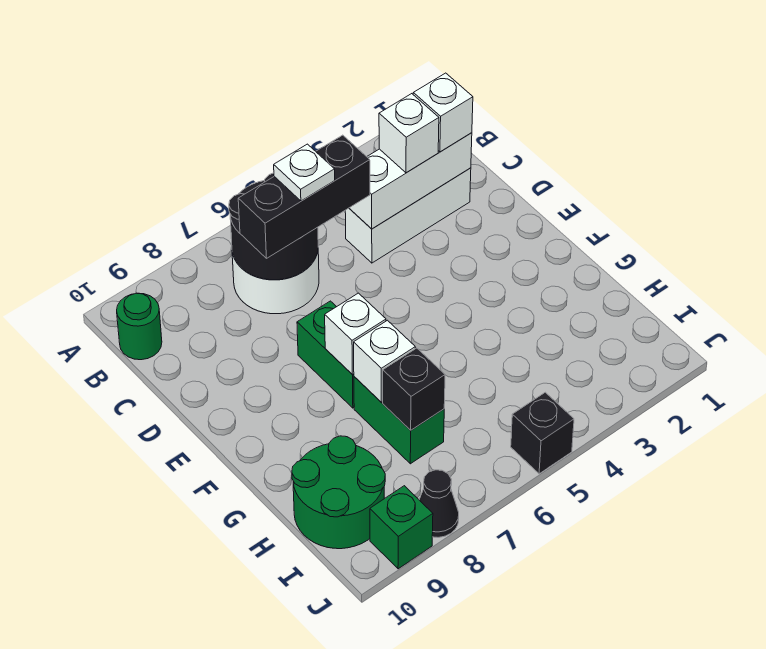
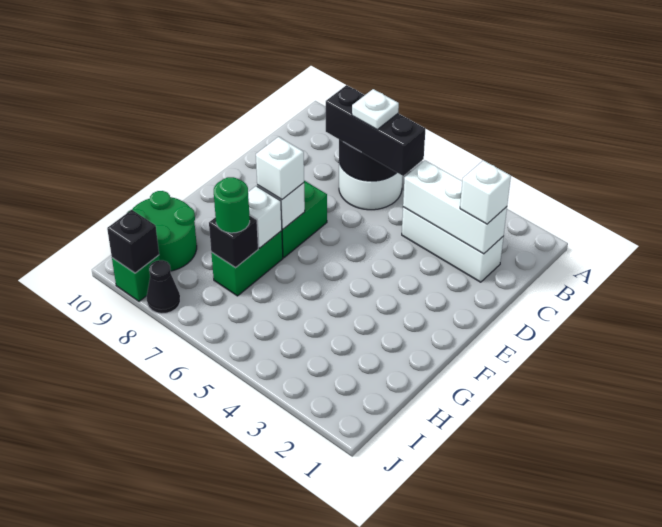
green 1x1 round brick [117,293,162,360] -> green 1x1 round brick moved to [214,177,250,233]
white 1x1 brick [379,94,439,173] -> white 1x1 brick moved to [256,137,304,200]
black 1x1 brick [511,392,574,474] -> black 1x1 brick moved to [107,210,159,273]

